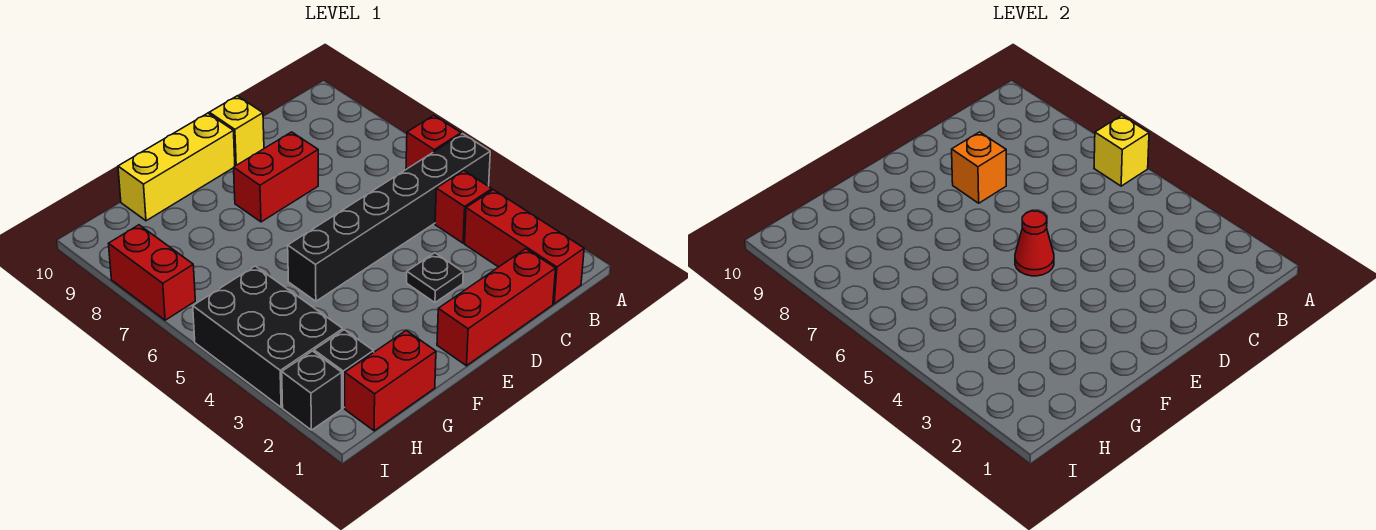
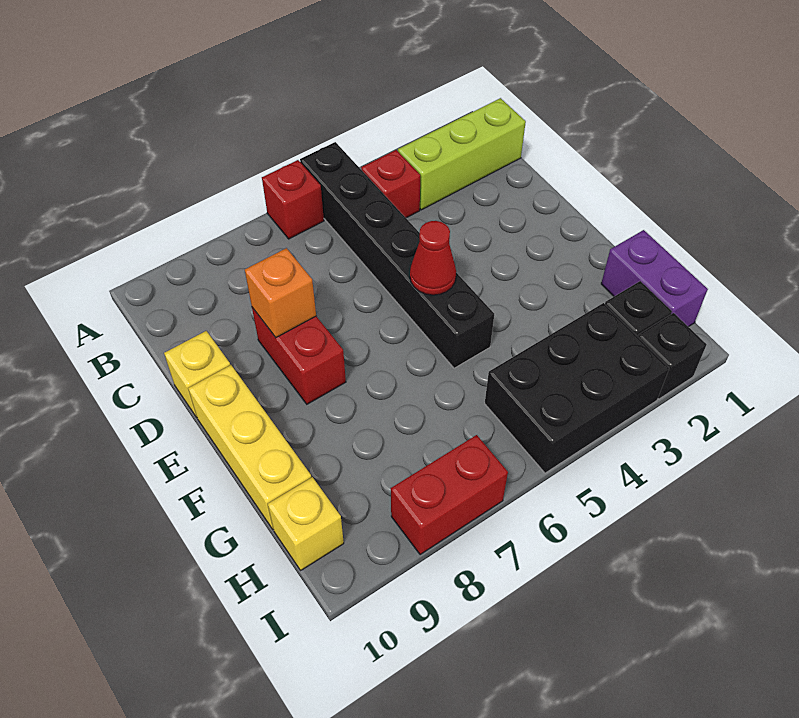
yellow 1x1 brick [1094,115,1149,186] -> yellow 1x1 brick moved to [268,477,344,570]
red 1x3 brick [465,190,584,304] -> lime 1x3 brick [398,98,526,210]
red 1x3 brick [437,249,556,366] -> none
black 1x1 plate [407,253,463,302] -> none
red 1x2 brick [345,330,436,431] -> purple 1x2 brick [601,230,708,327]

